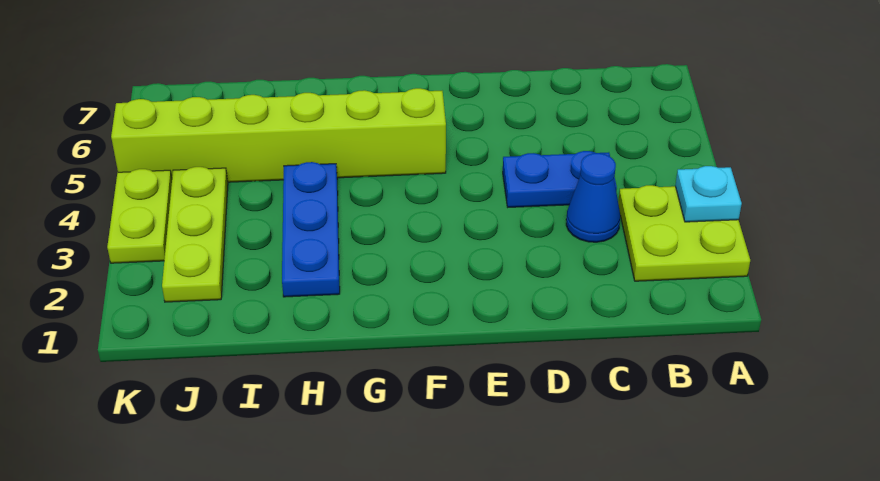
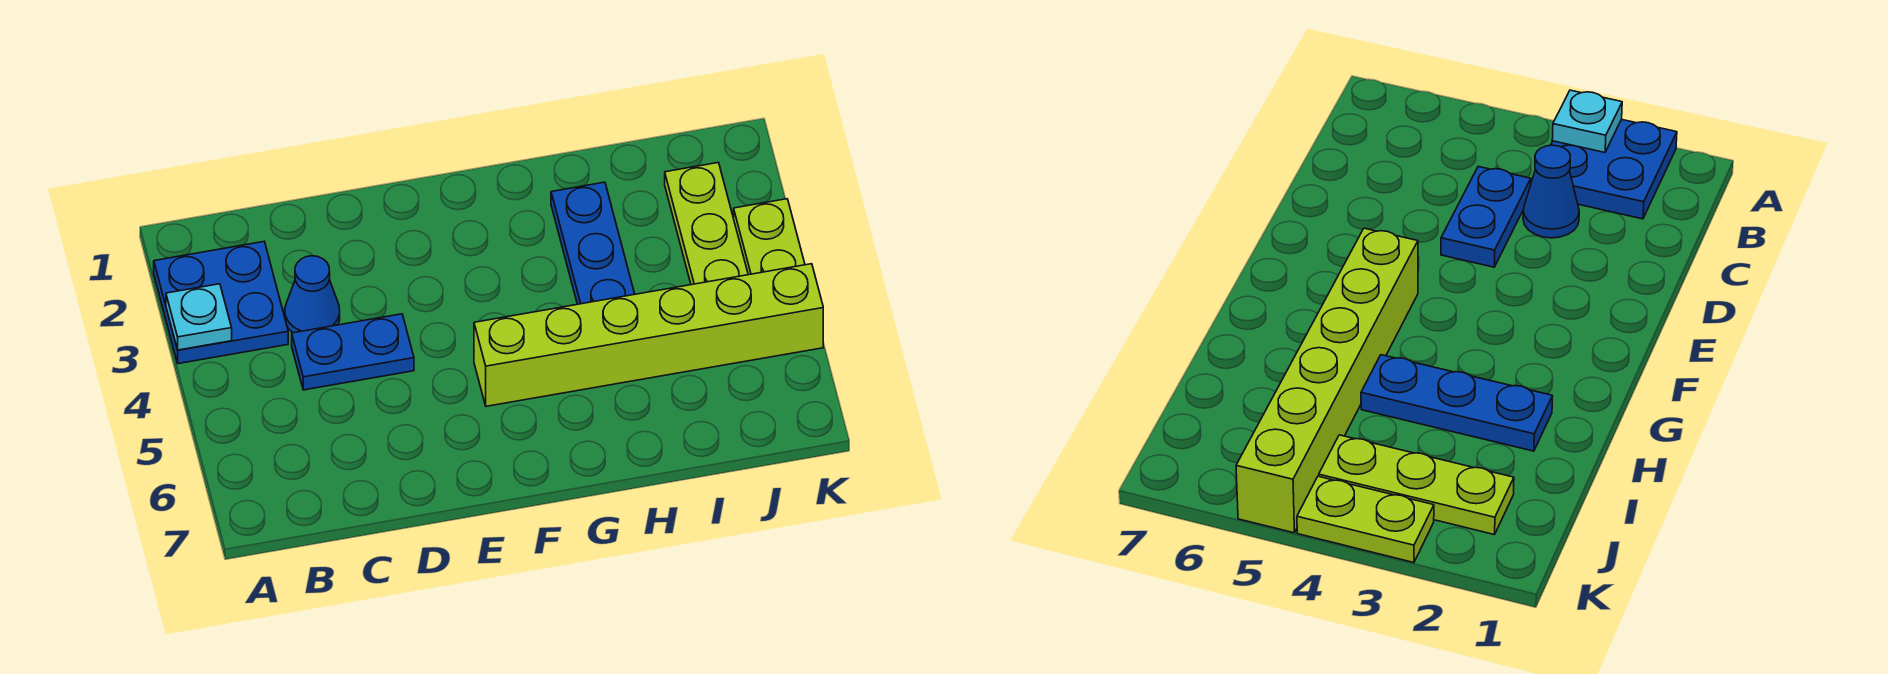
lime 2x2 plate [618,185,750,281] -> blue 2x2 plate [154,242,288,364]

